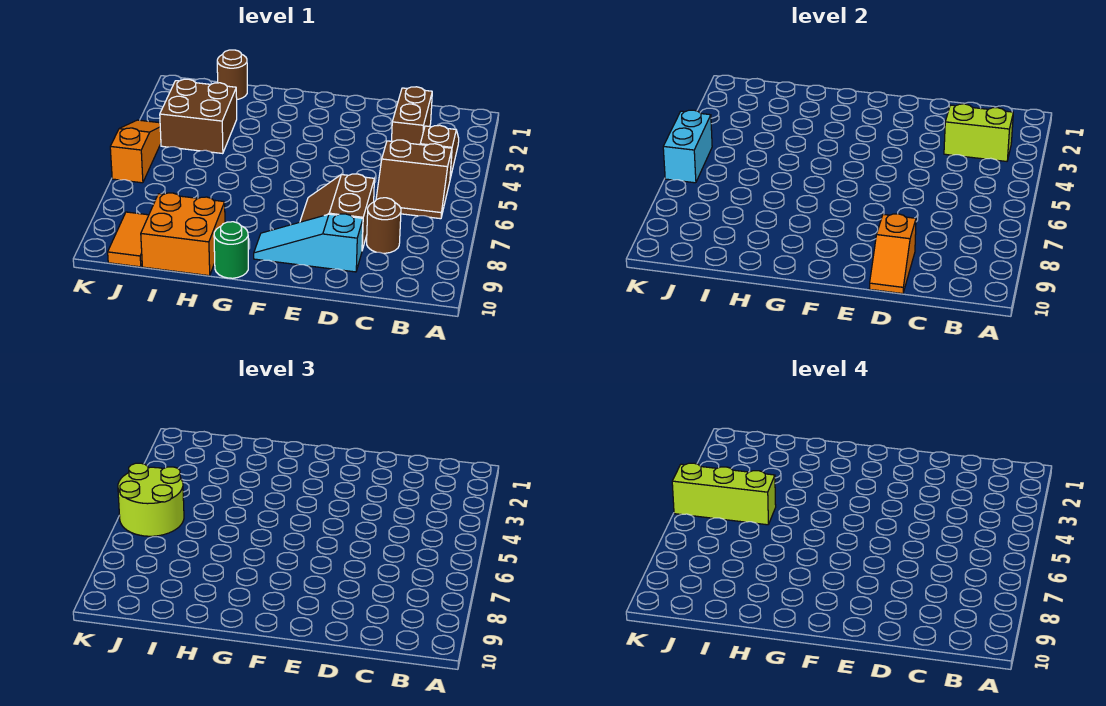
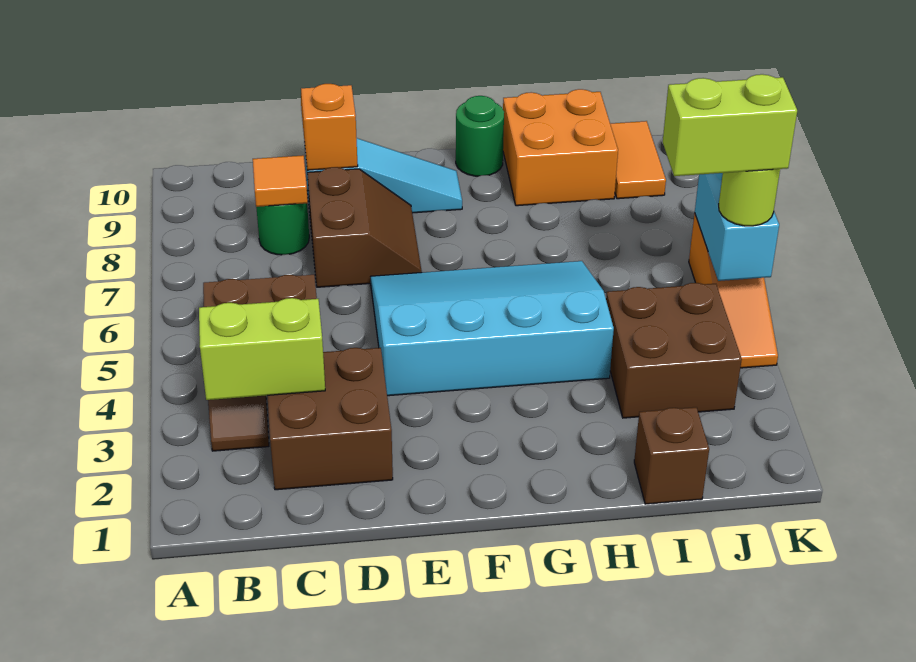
brown 1x2 brick [392,87,432,145] -> brown 2x2 brick [267,348,393,490]
brown 1x1 round brick [367,198,401,253] -> green 1x1 round brick [256,203,309,255]
none -> orange 1x1 tile [253,155,308,207]
none -> cyan 3x4 slope [371,261,614,396]
brown 1x1 round brick [217,50,247,99] -> brown 1x1 brick [634,407,709,504]
lime 1x3 brick [672,463,776,525] -> lime 1x2 brick [663,74,797,176]
lime 2x2 round brick [118,463,184,536] -> lime 1x1 round brick [719,169,780,226]

